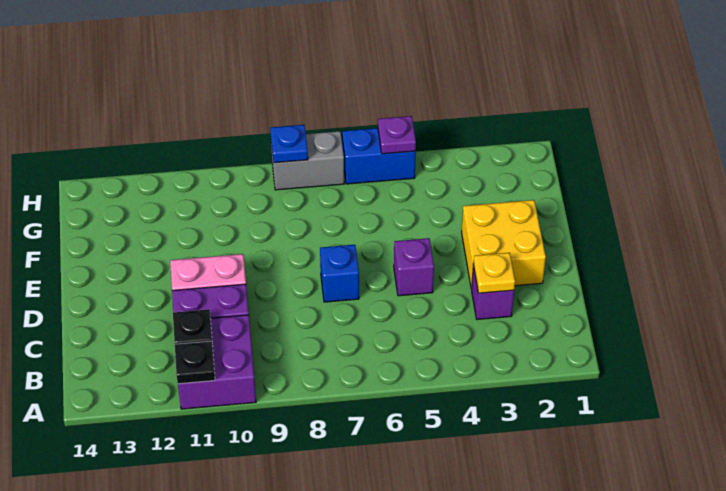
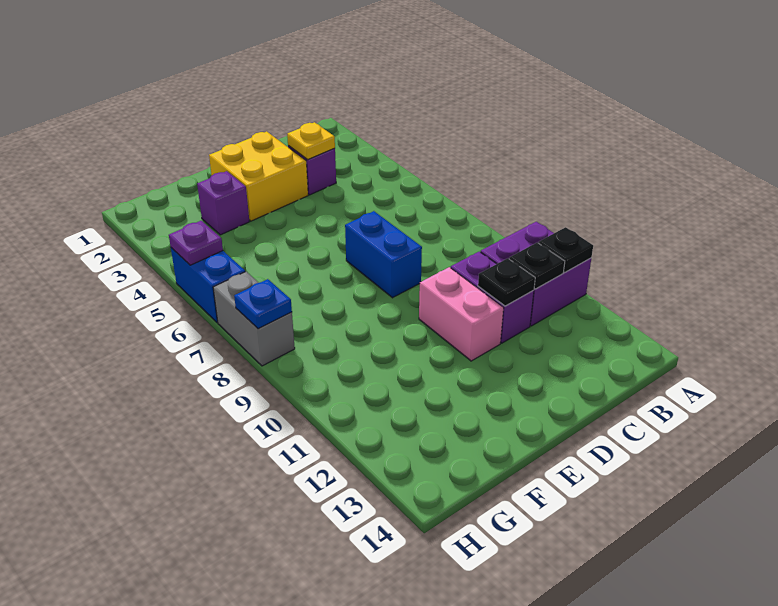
none -> black 1x1 plate [478,258,535,306]
purple 1x1 brick [394,238,434,296] -> purple 1x1 brick moved to [197,171,249,235]
blue 1x1 brick [320,245,359,302] -> blue 1x2 brick [345,211,422,298]

